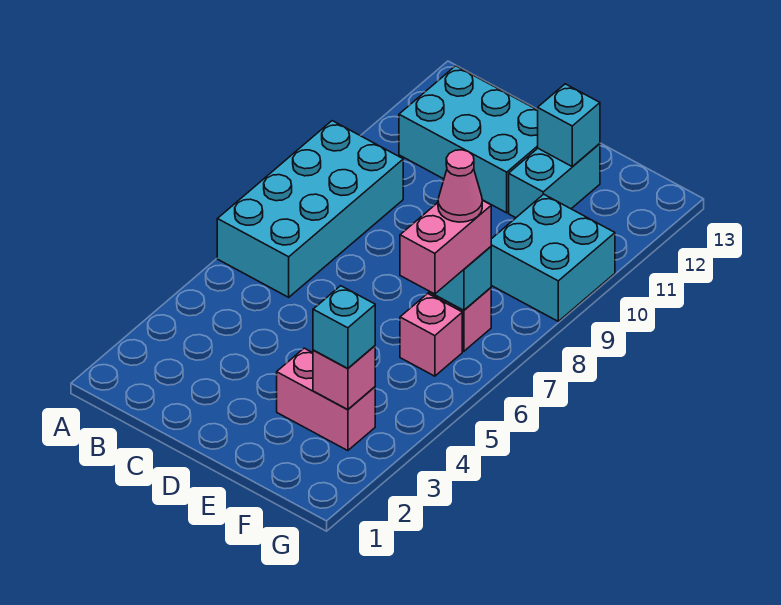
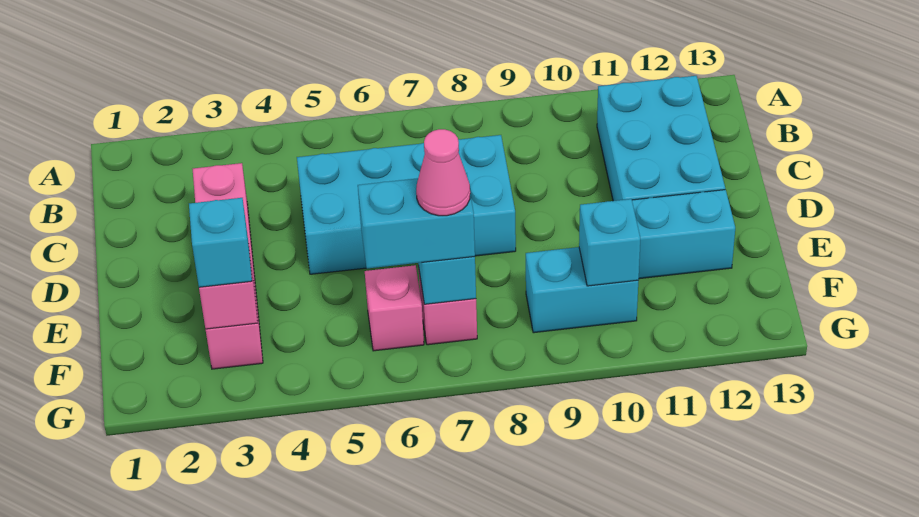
cyan 2x4 brick [217,121,403,297] -> cyan 2x4 brick moved to [297,135,516,274]
pink 1x2 brick [277,348,375,451] -> pink 1x4 brick [193,163,263,369]
cyan 1x1 brick [538,84,600,167] -> cyan 1x1 brick moved to [579,199,640,286]
pink 1x2 brick [400,200,491,294] -> cyan 1x2 brick [358,173,475,268]
cyan 2x2 brick [491,194,615,321] -> cyan 1x2 brick [526,247,638,333]

